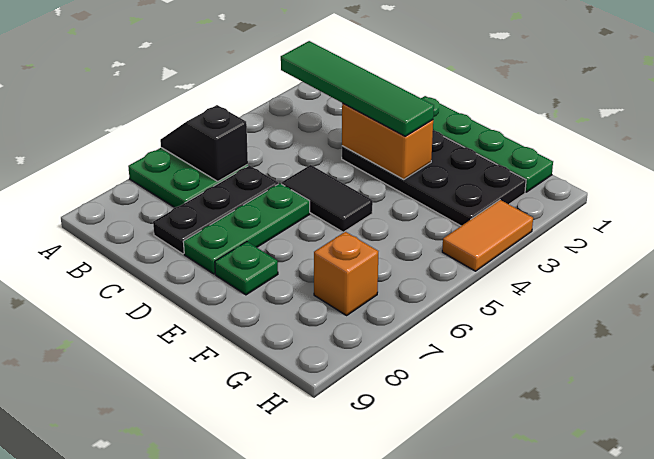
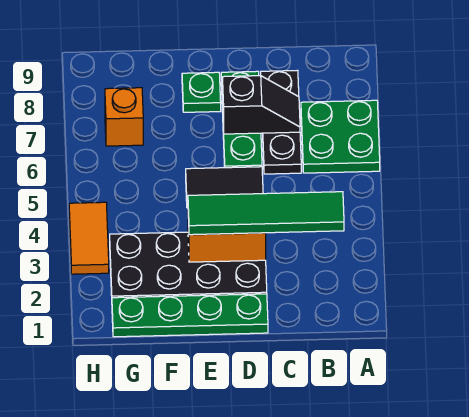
black 1x2 slope [160,105,248,181] -> black 1x2 slope moved to [223,76,300,134]

